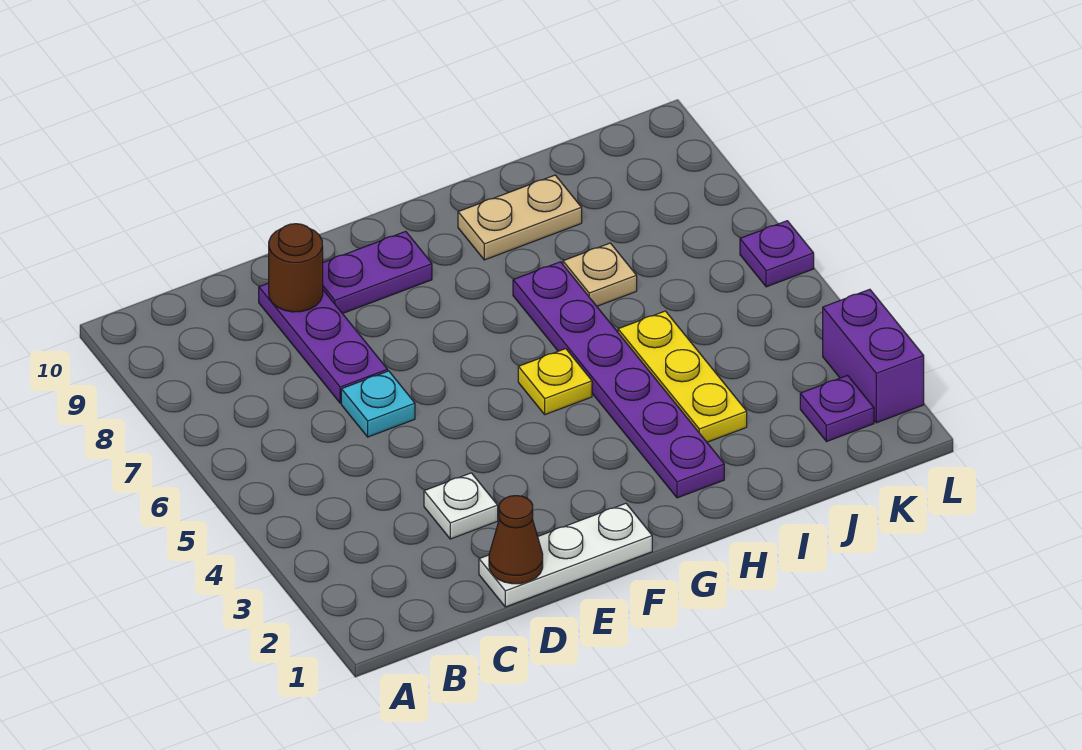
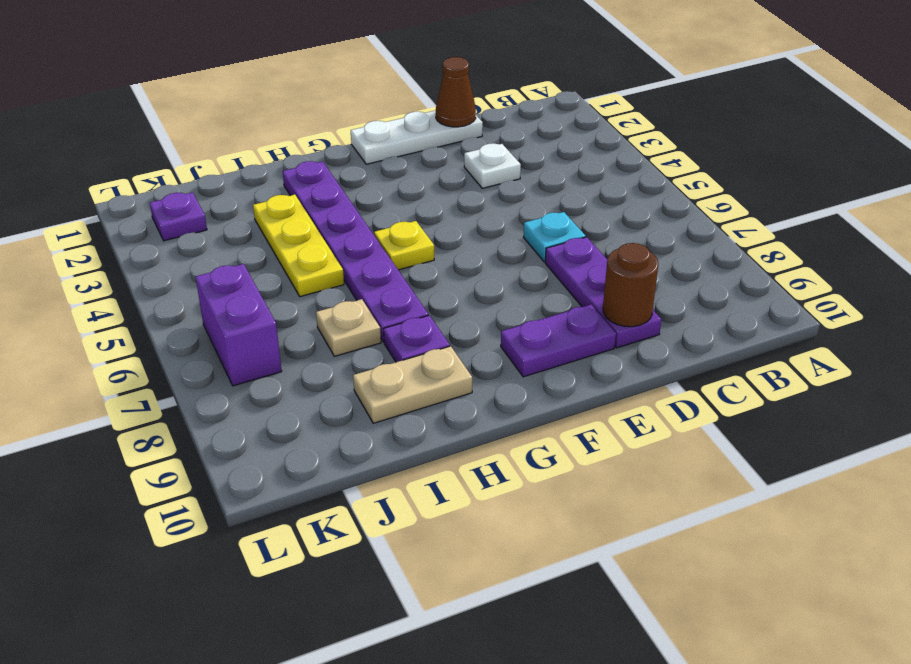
purple 1x2 brick [823,289,924,423] -> purple 1x2 brick moved to [196,264,282,386]
purple 1x1 plate [740,221,814,287] -> purple 1x1 plate moved to [384,315,450,362]

